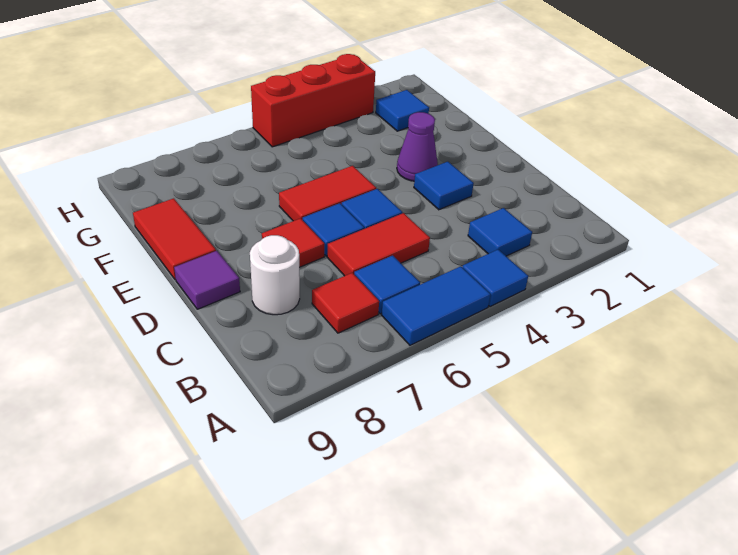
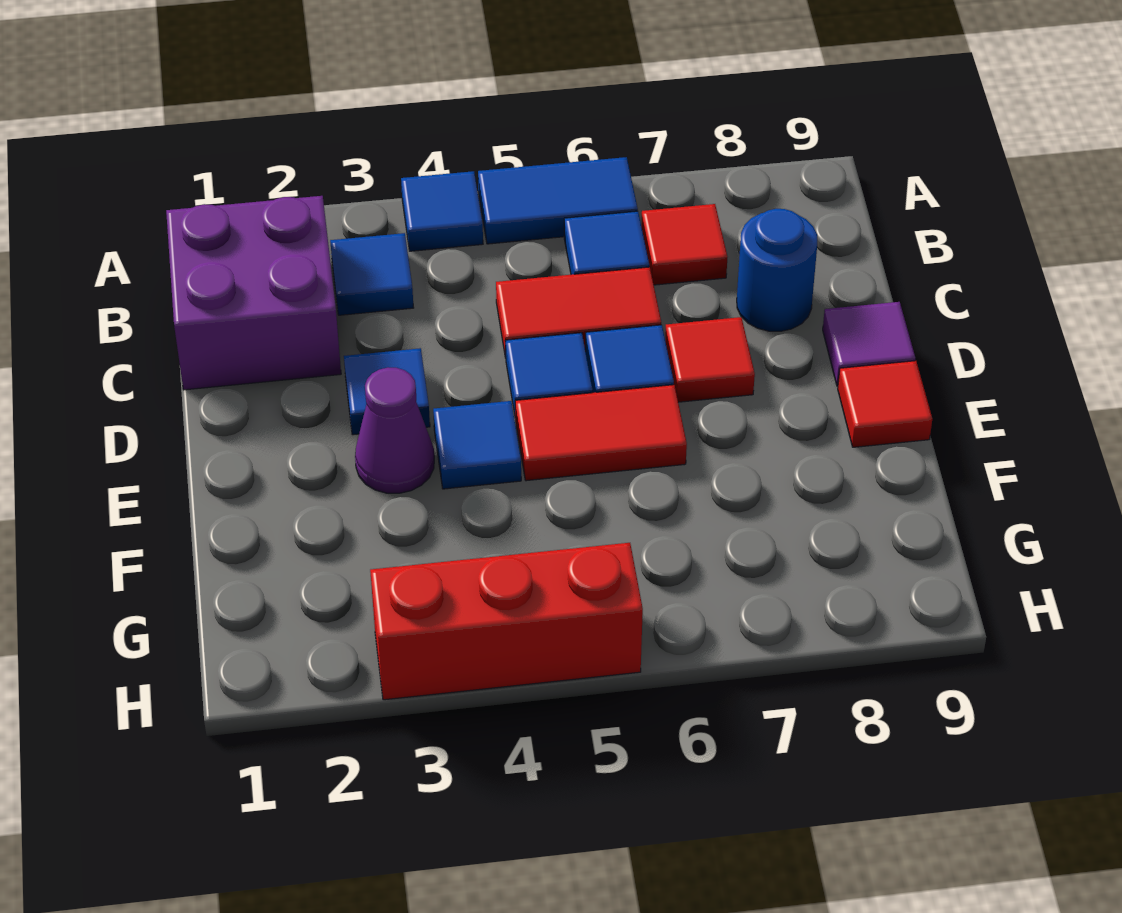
none -> purple 2x2 brick [166,196,341,390]
white 1x1 round brick [250,235,300,315] -> blue 1x1 round brick [737,209,817,331]
red 1x2 tile [133,198,216,280] -> red 1x1 tile [838,361,932,447]
blue 1x1 tile [376,90,429,131] -> blue 1x1 tile moved to [433,401,521,489]

